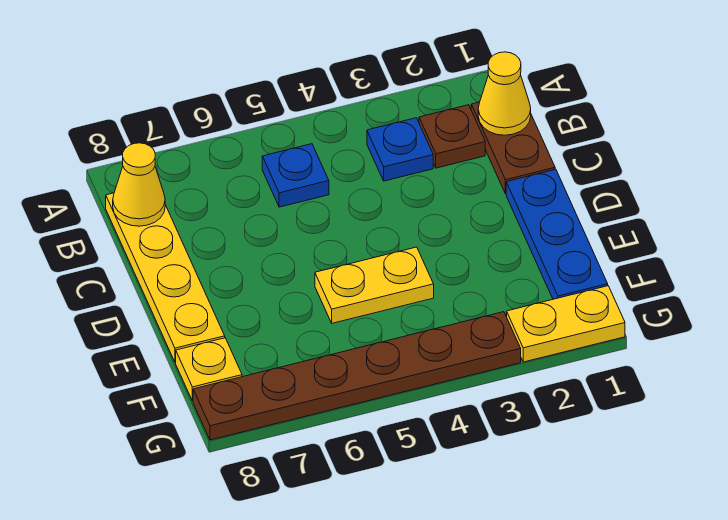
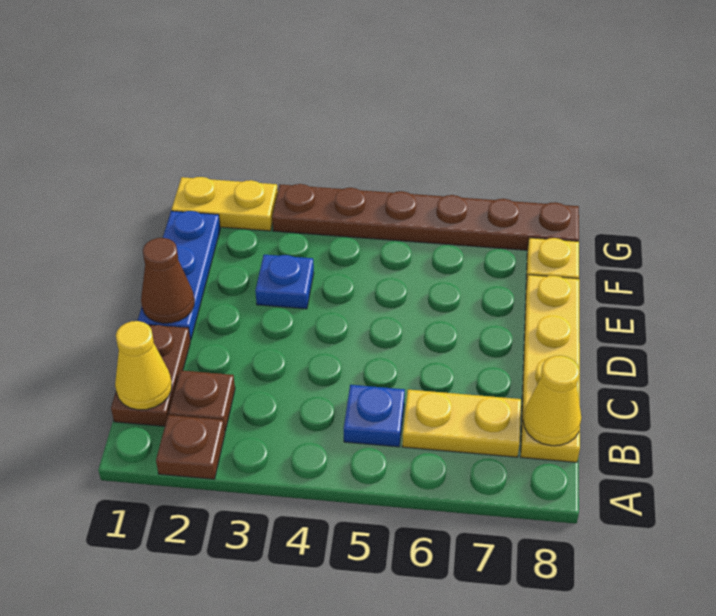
none -> brown 1x1 plate [156,415,225,479]
blue 1x1 plate [367,118,433,181] -> blue 1x1 plate moved to [255,255,314,309]
none -> brown 1x1 cone [141,238,194,323]
yellow 1x2 plate [315,247,434,323] -> yellow 1x2 plate moved to [402,390,521,457]

